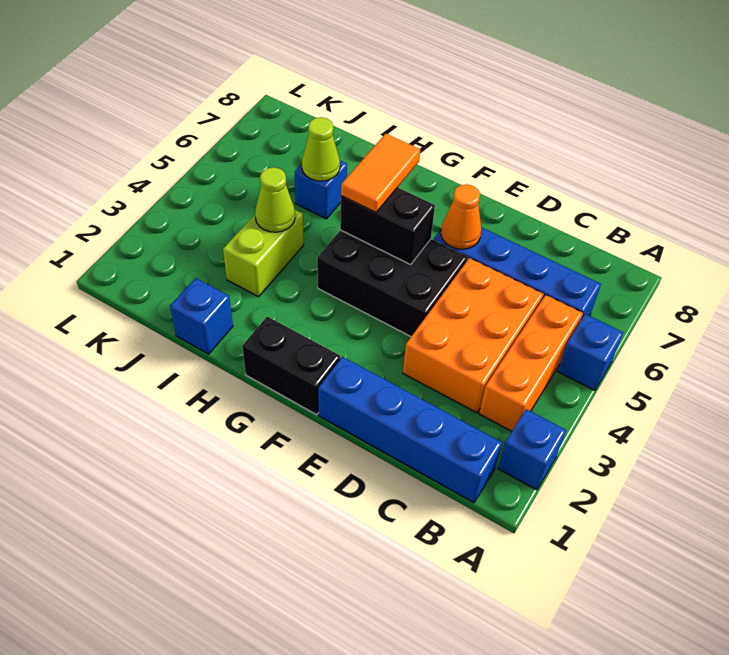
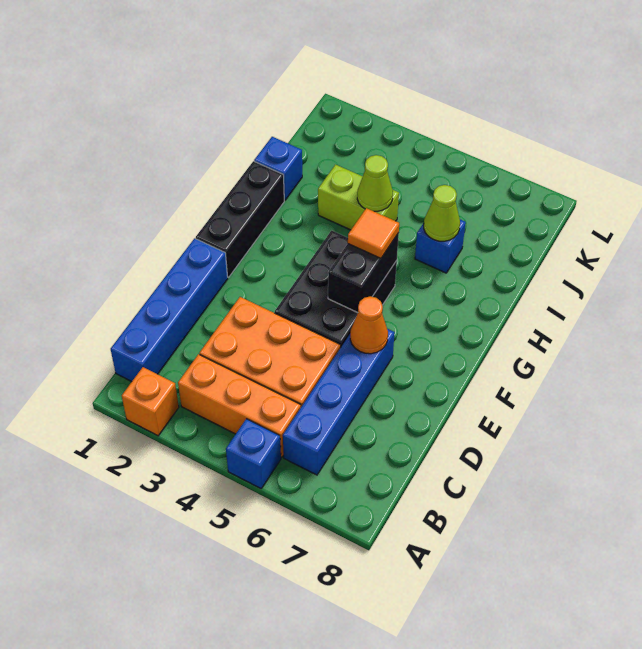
blue 1x1 brick [498,409,566,490] -> orange 1x1 brick [122,367,179,436]
black 1x2 brick [242,317,340,415] -> black 1x3 brick [196,161,284,277]
orange 1x2 tile [341,134,420,212] -> orange 1x1 tile [348,208,399,258]

